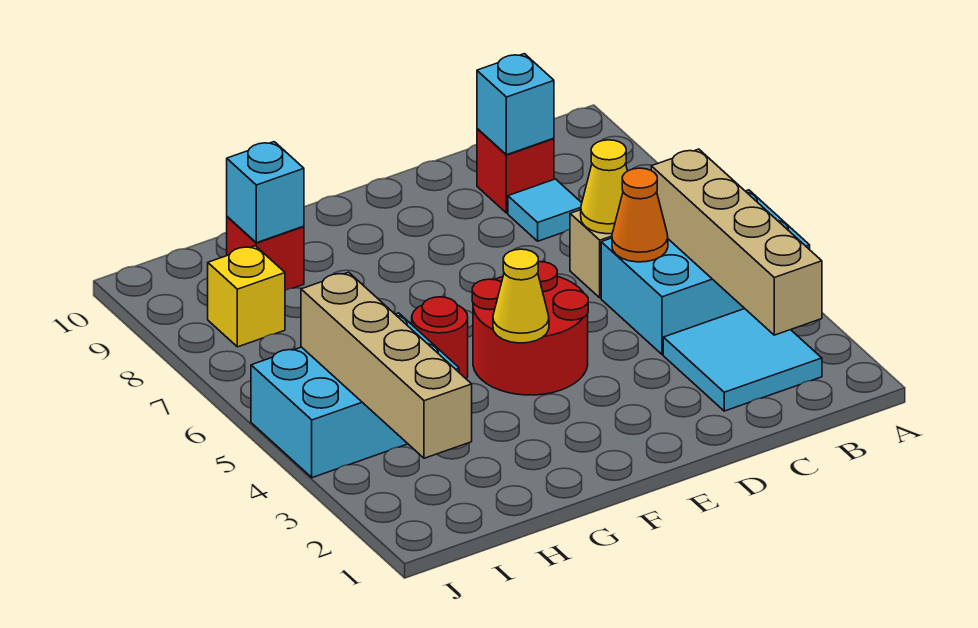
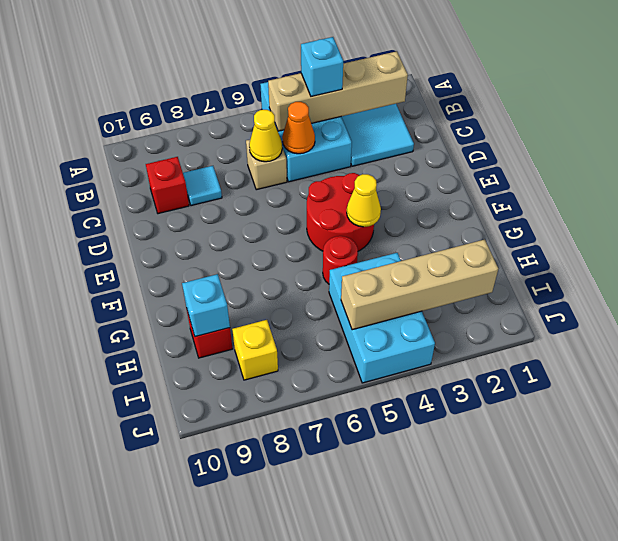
cyan 1x1 brick [477,54,554,155] -> cyan 1x1 brick moved to [301,37,343,97]

